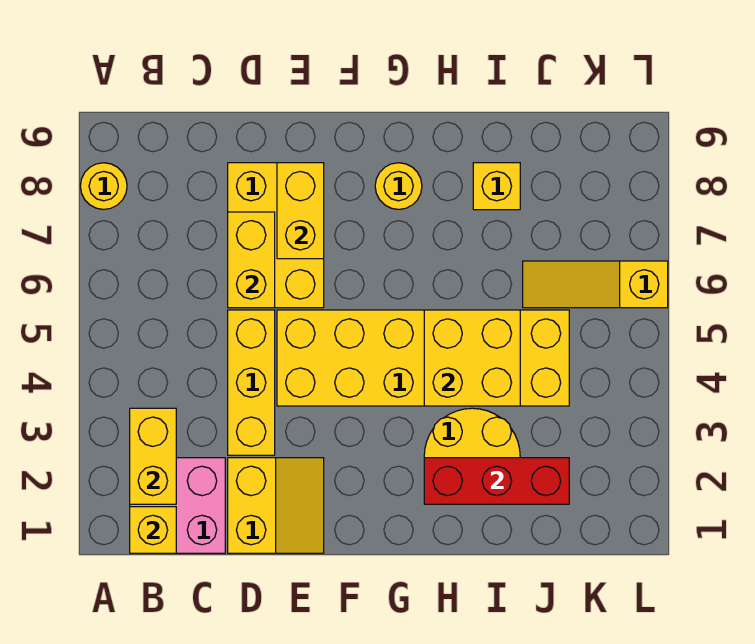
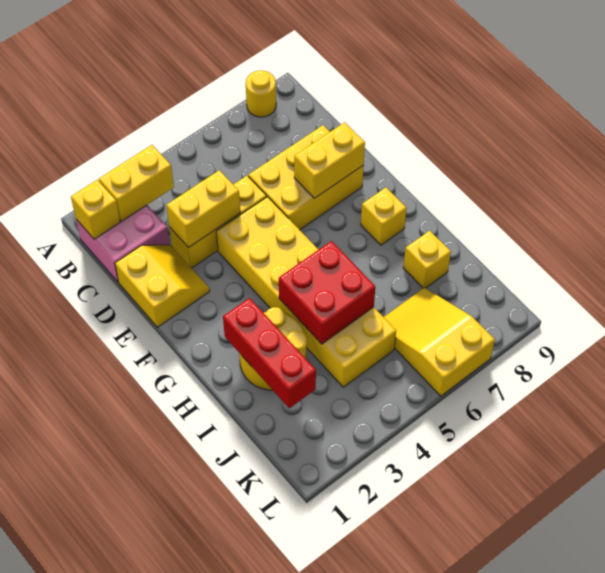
yellow 2x2 slope [228,458,324,553] -> yellow 2x2 slope turned to [115,245,210,327]
yellow 1x2 brick [228,212,275,308] -> yellow 1x2 brick moved to [166,170,240,248]
yellow 1x1 round brick [375,163,422,209] -> yellow 1x1 brick [361,188,406,245]
yellow 2x2 brick [424,310,520,406] -> red 2x2 brick [279,241,375,344]
yellow 1x3 slope [523,261,668,308] -> yellow 2x3 slope [384,288,495,396]

